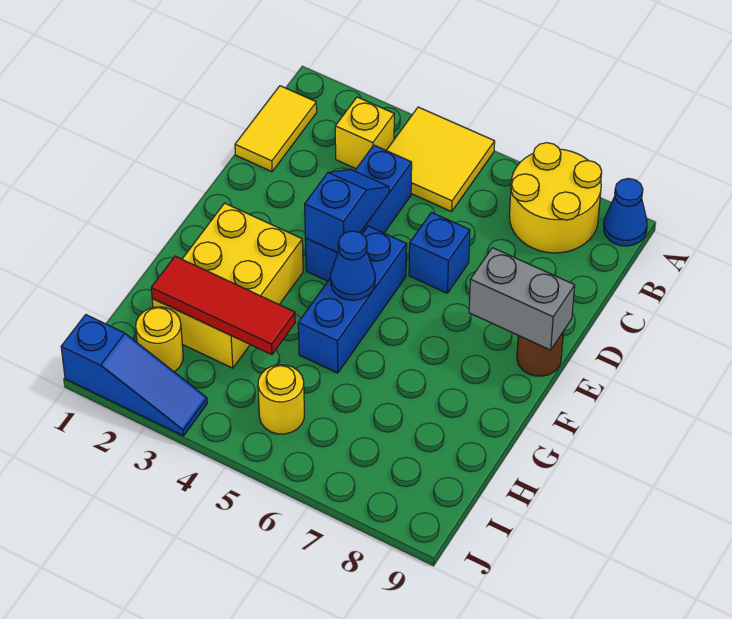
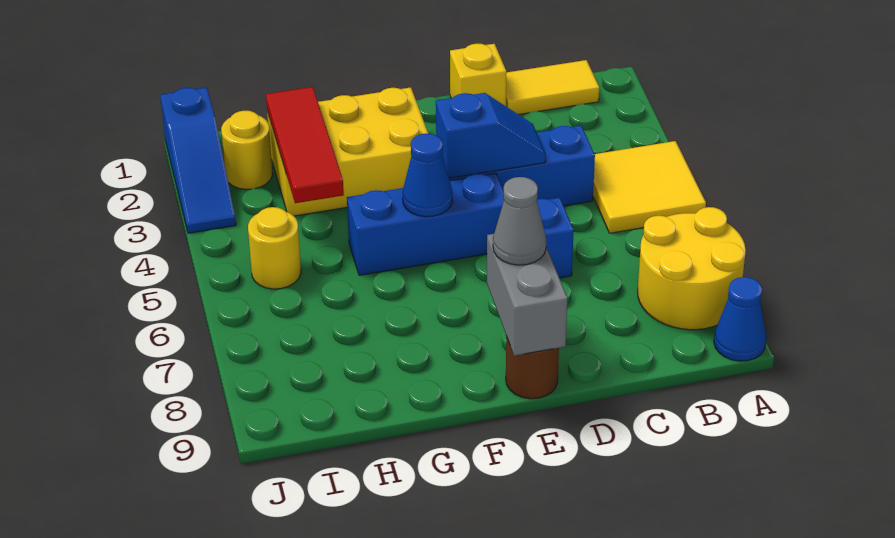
yellow 1x1 brick [335,97,394,169] -> yellow 1x1 brick moved to [450,44,506,106]
none -> grey 1x1 cone [493,177,546,265]

